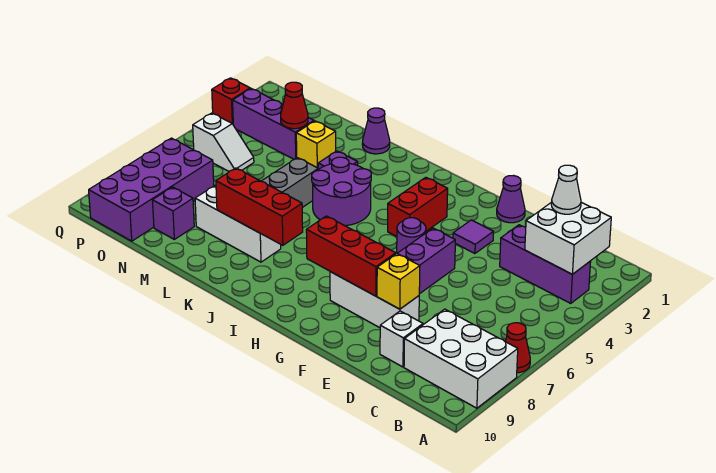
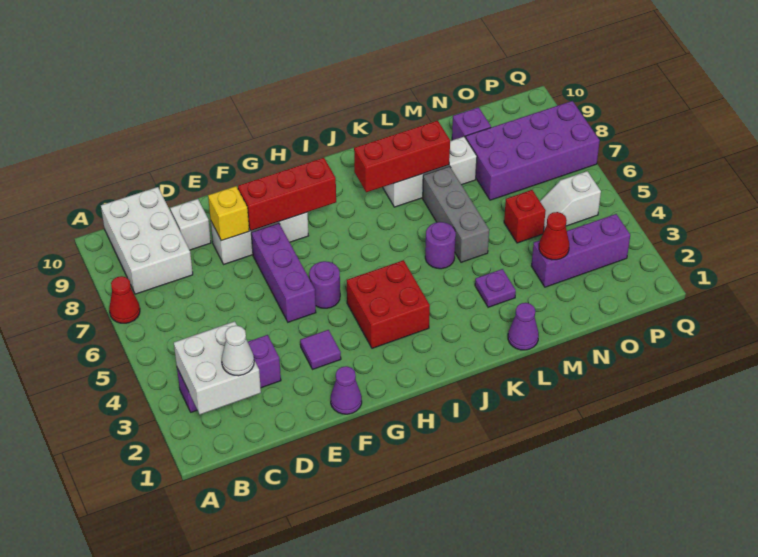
white 2x3 brick [404,309,518,408] -> white 2x3 brick turned to [101,187,193,294]
red 1x2 brick [388,177,448,237] -> red 2x2 brick [347,260,430,348]
purple 2x2 round brick [312,157,371,226] -> purple 1x1 round brick [425,222,456,269]
yellow 1x1 brick [296,121,336,168] -> none
purple 2x4 brick [89,138,214,241] -> purple 2x4 brick turned to [466,101,600,200]
red 1x1 brick [212,78,250,124] -> red 1x1 brick moved to [504,190,546,243]

